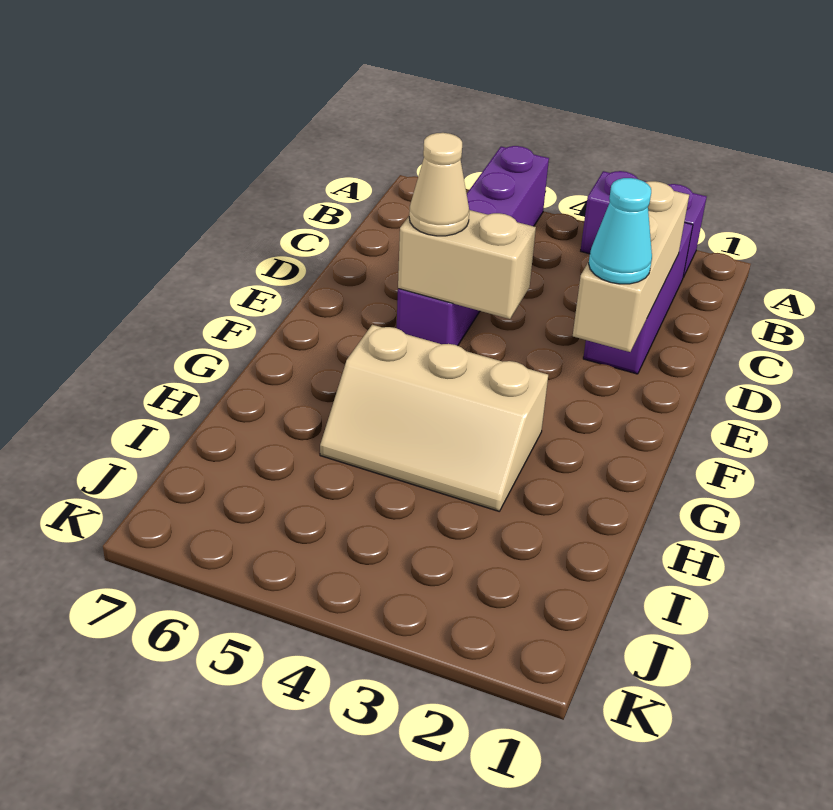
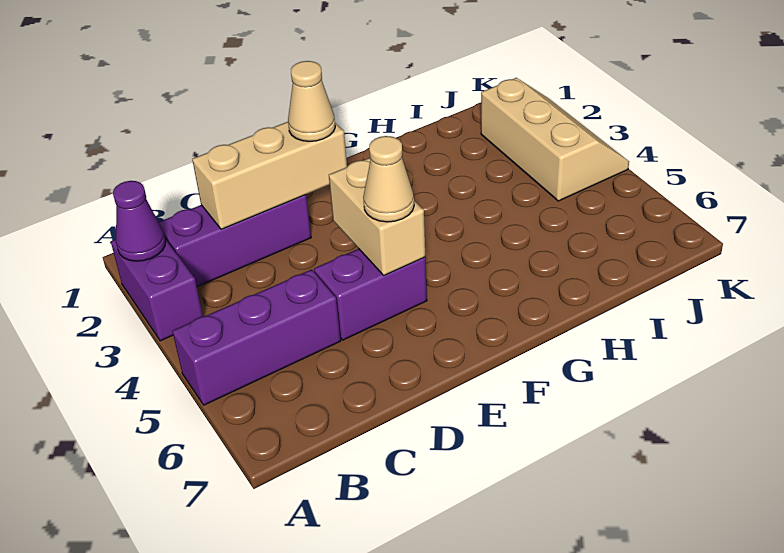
none -> purple 1x1 cone [113,181,166,261]
cyan 1x1 cone [589,178,652,284] -> tan 1x1 cone [288,61,335,141]
tan 2x3 slope [320,325,548,511] -> tan 2x3 slope moved to [481,78,629,201]

